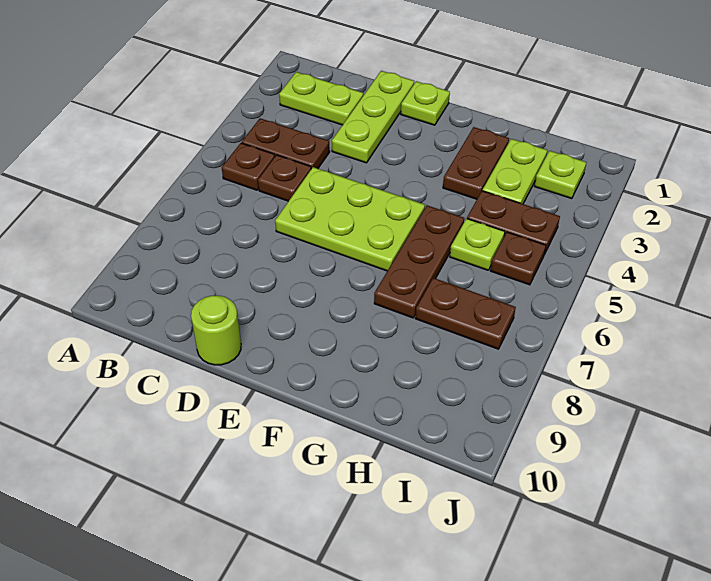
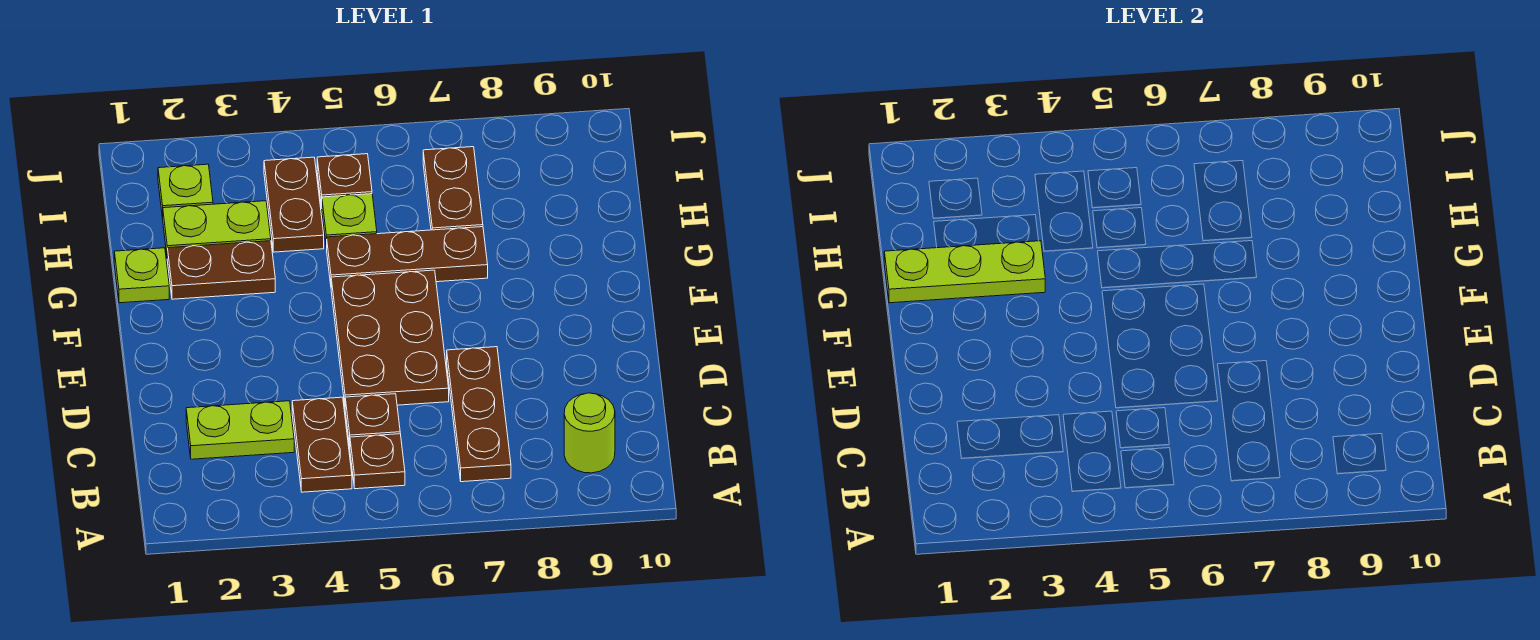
lime 1x2 plate [279,72,363,125] -> lime 1x2 plate turned to [186,401,294,459]
none -> brown 1x3 plate [447,347,511,482]
lime 1x3 plate [332,71,414,163] -> lime 1x3 plate moved to [884,241,1045,303]
lime 2x3 plate [275,167,425,271] -> brown 2x3 plate [331,270,449,405]
lime 1x1 round brick [191,296,241,365] -> lime 1x1 round brick moved to [564,393,615,473]
lime 1x1 plate [401,81,450,125] -> lime 1x1 plate moved to [114,248,169,303]

